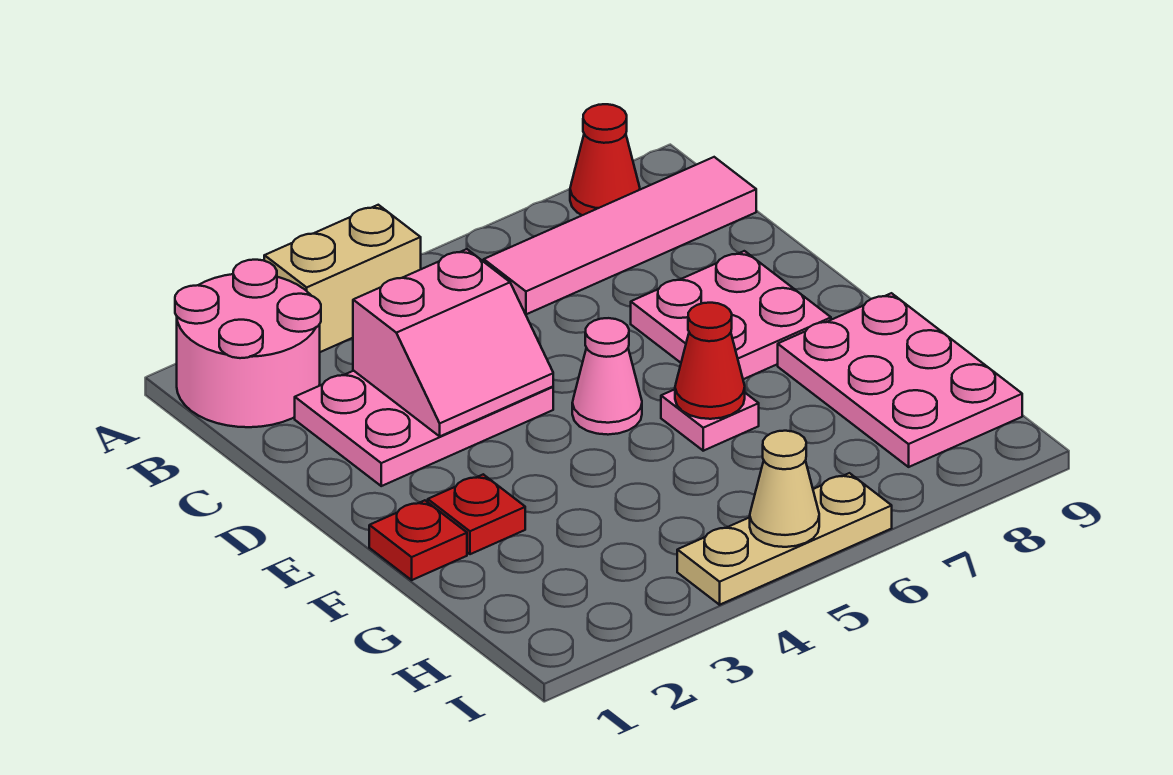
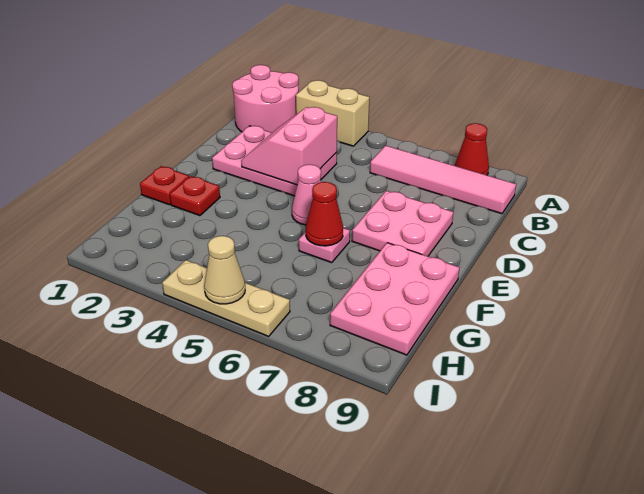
pink 2x2 slope [353,249,553,436] -> pink 2x2 slope turned to [241,107,337,185]

